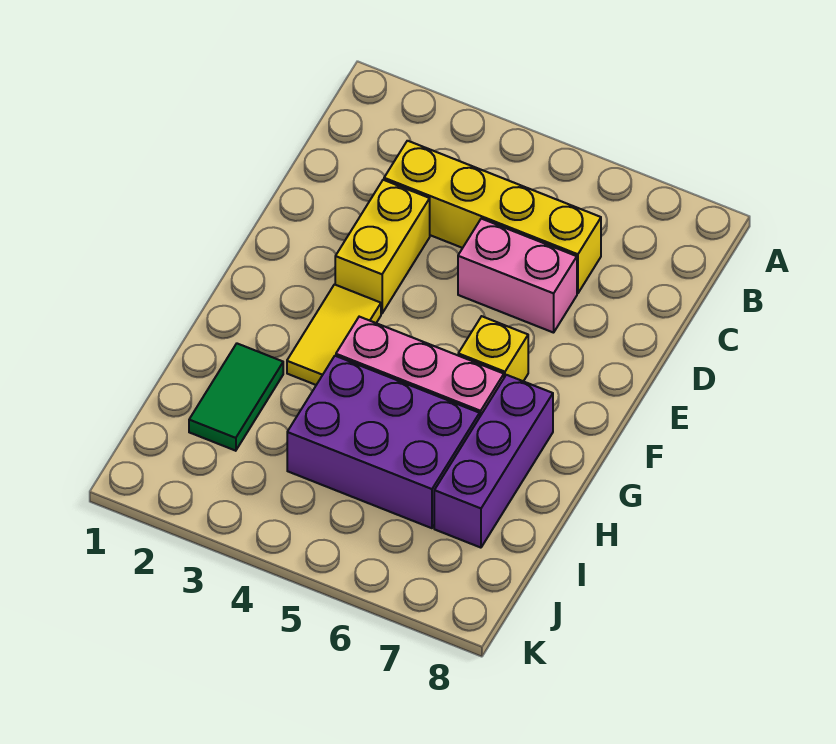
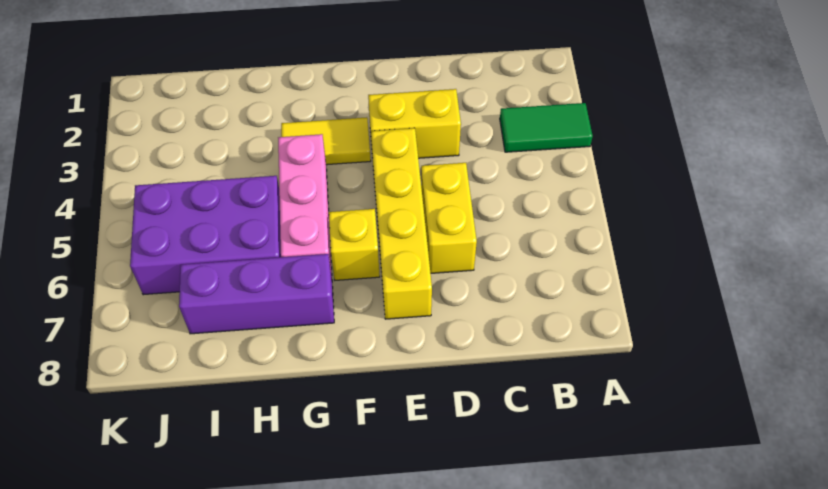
yellow 1x4 brick [384,141,601,293] -> yellow 1x4 brick moved to [371,128,432,319]
pink 1x2 brick [458,219,577,333] -> yellow 1x2 brick [421,163,477,273]
green 1x2 tile [189,344,283,451] -> green 1x2 tile moved to [500,103,593,152]
purple 2x3 brick [287,356,480,528] -> purple 2x3 brick turned to [130,176,281,295]

